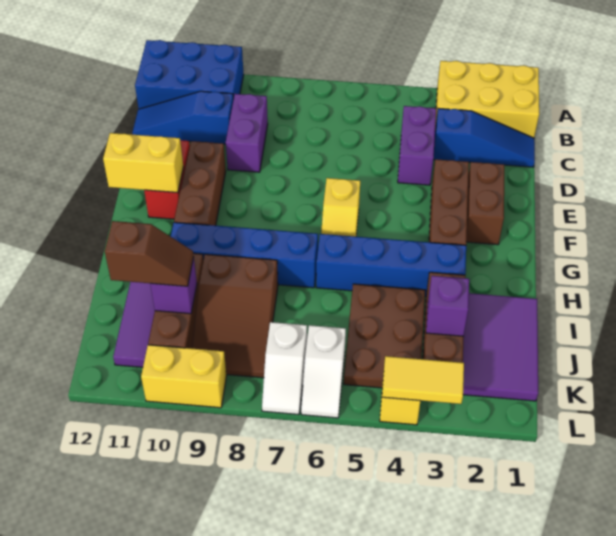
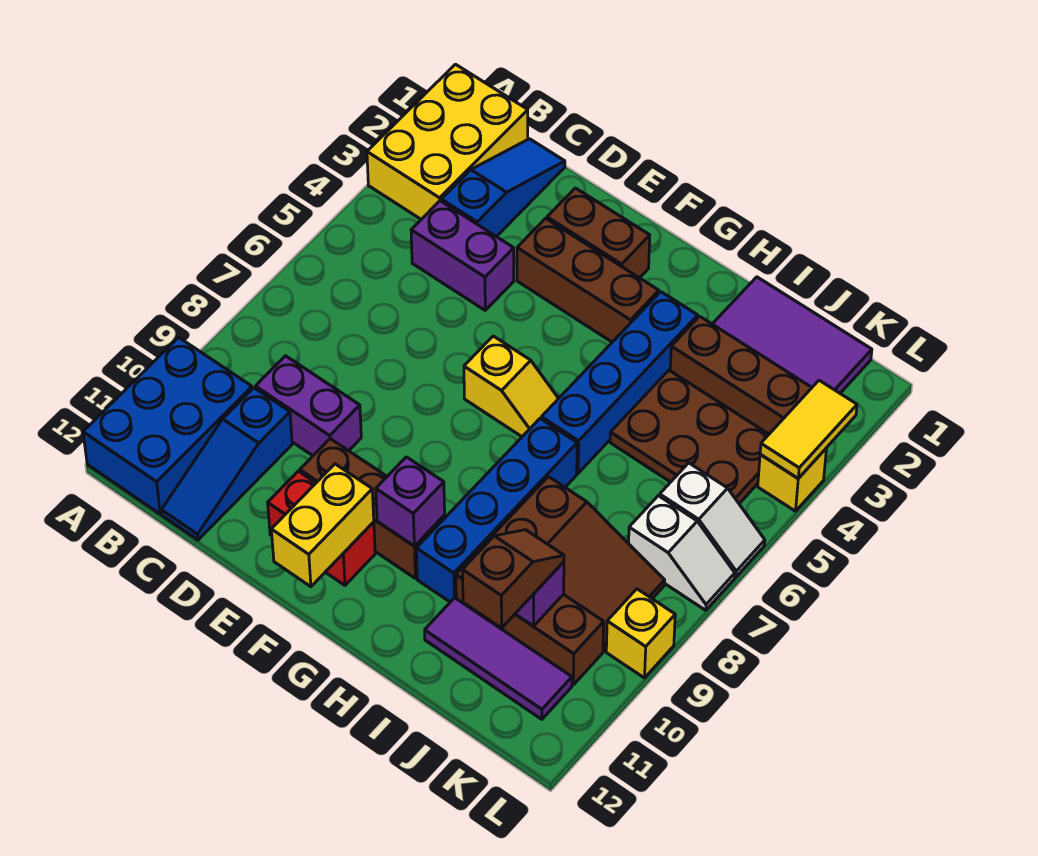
purple 1x1 brick [426,276,469,336] -> purple 1x1 brick moved to [376,457,445,546]
yellow 1x2 brick [141,345,227,408] -> yellow 1x1 brick [606,589,675,678]

